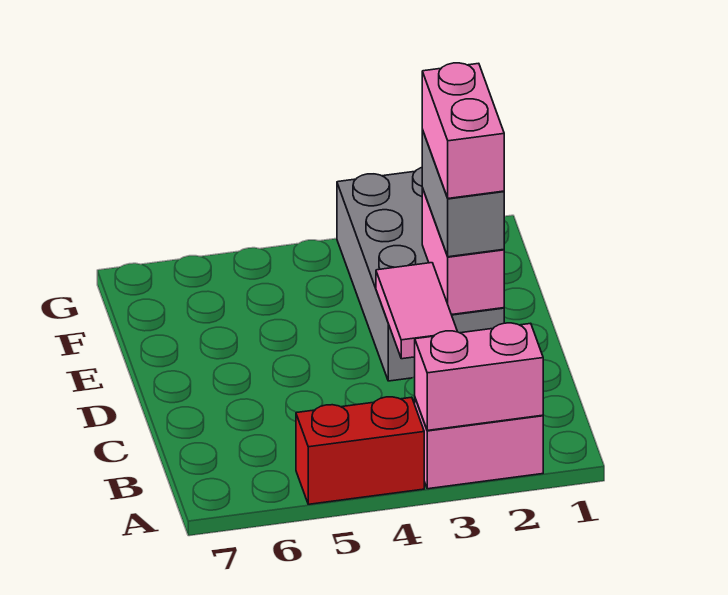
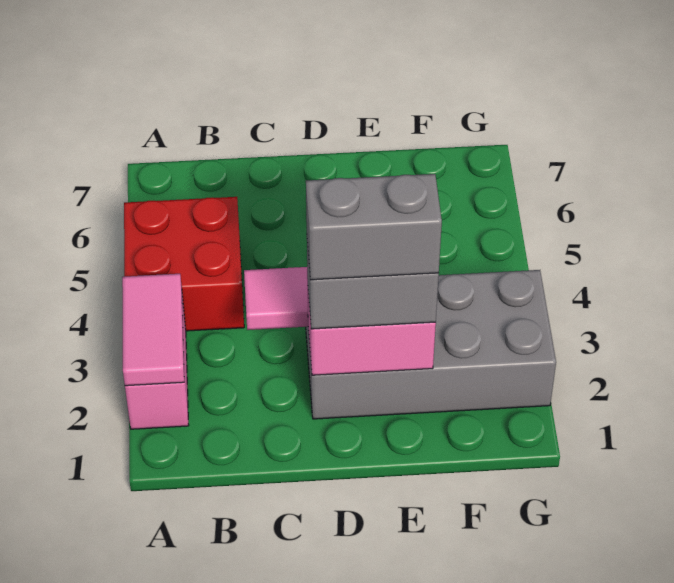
pink 1x2 brick [415,323,543,430] -> pink 1x2 tile [122,274,184,386]
red 1x2 brick [296,397,424,504] -> red 2x2 brick [124,197,244,331]
pink 1x2 brick [422,63,504,198] -> grey 1x2 brick [306,174,442,280]

